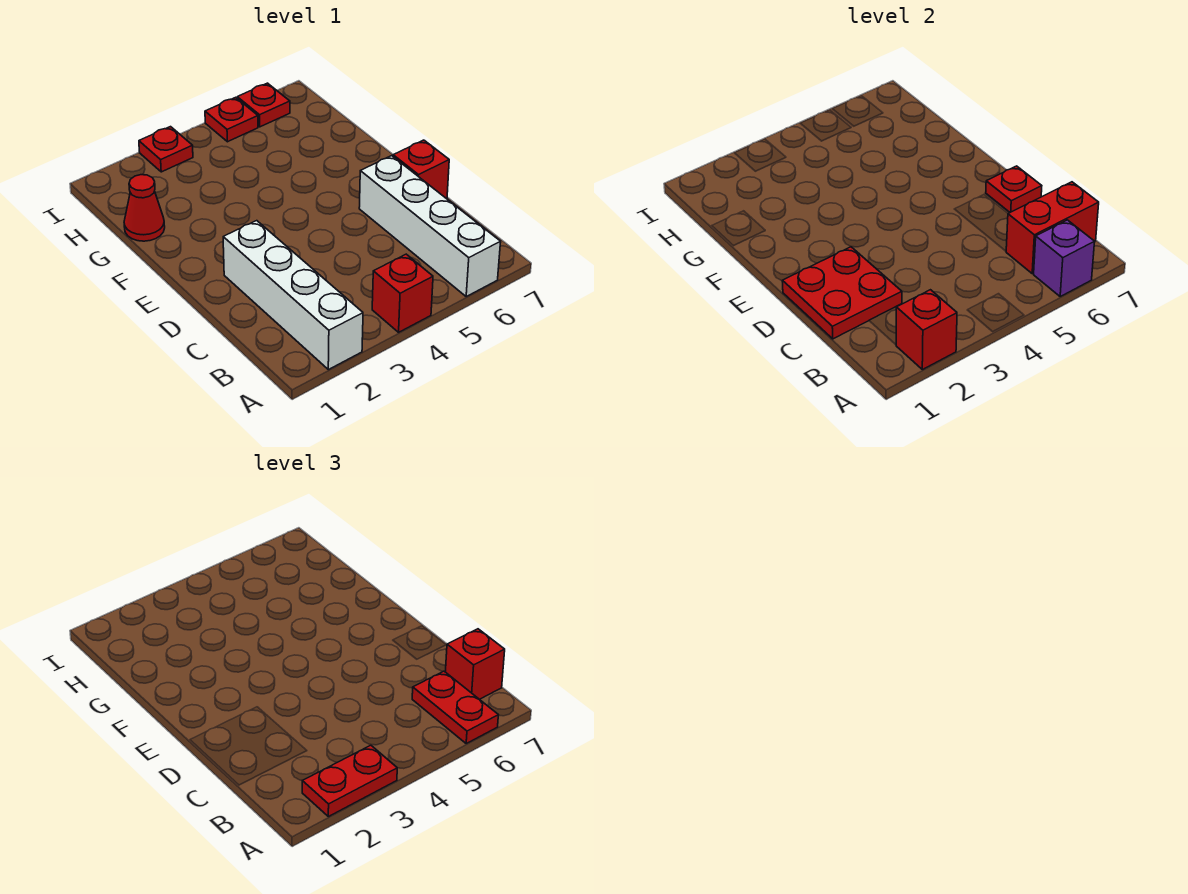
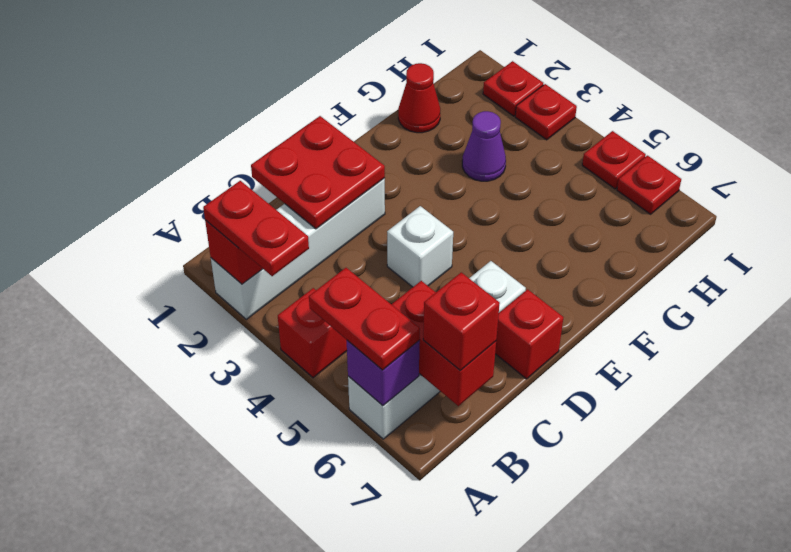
red 1x2 plate [412,671,498,743] -> red 1x2 plate turned to [309,268,420,370]
none -> white 1x1 brick [387,206,453,287]
red 1x1 plate [986,166,1042,212] -> red 1x1 plate moved to [483,61,543,116]
none -> purple 1x1 cone [462,111,506,181]

